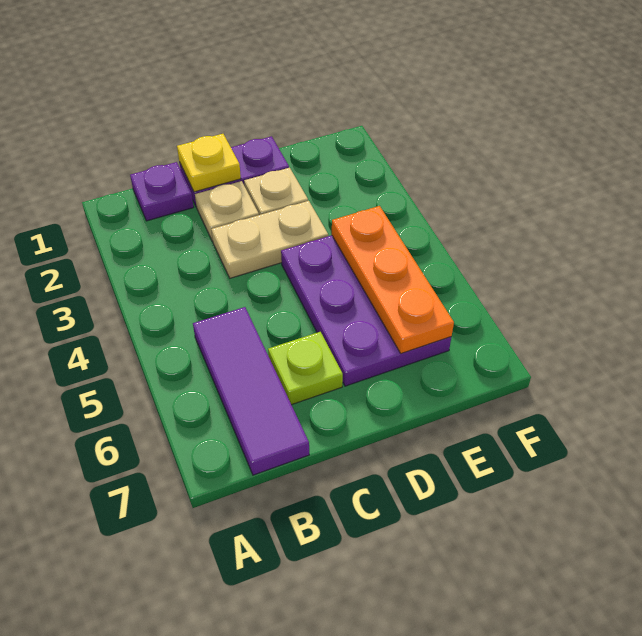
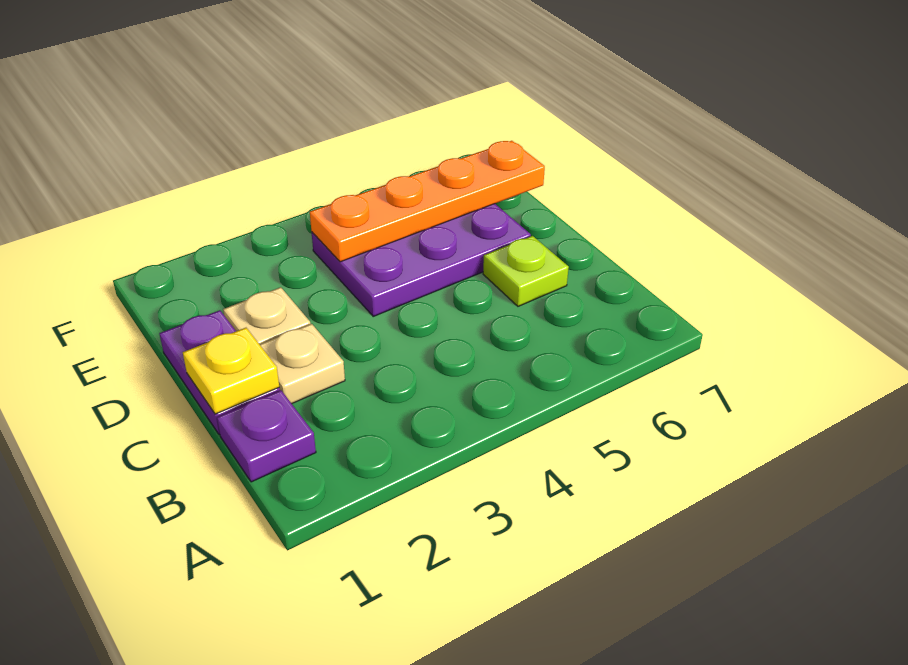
purple 1x3 tile [193,307,309,475] -> none
tan 1x2 plate [211,201,328,278] -> none
orange 1x3 plate [332,206,454,353] -> orange 1x4 plate [310,141,545,262]

